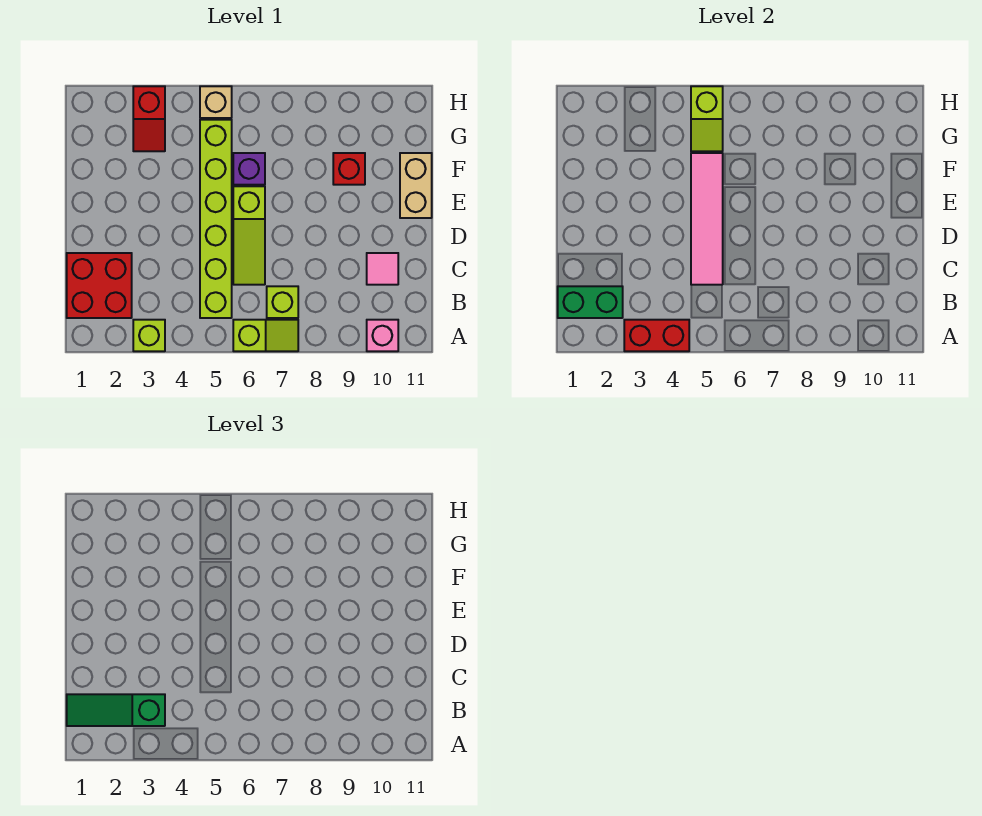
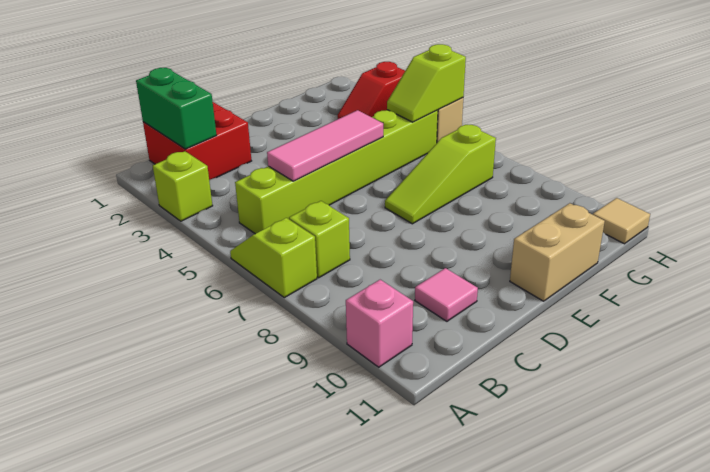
red 1x2 brick [624,320,689,351] -> none
lime 1x2 slope [233,320,298,351] -> lime 1x2 slope turned to [230,218,317,298]
green 1x3 slope [67,694,165,726] -> none
pink 1x4 tile [691,153,723,285] -> pink 1x3 tile [267,110,383,181]
lime 1x3 slope [233,186,265,285] -> lime 1x3 slope moved to [385,125,496,224]
purple 1x1 brick [233,153,265,185] -> none
red 1x1 brick [333,153,365,185] -> none
none -> tan 1x1 tile [593,198,650,244]

